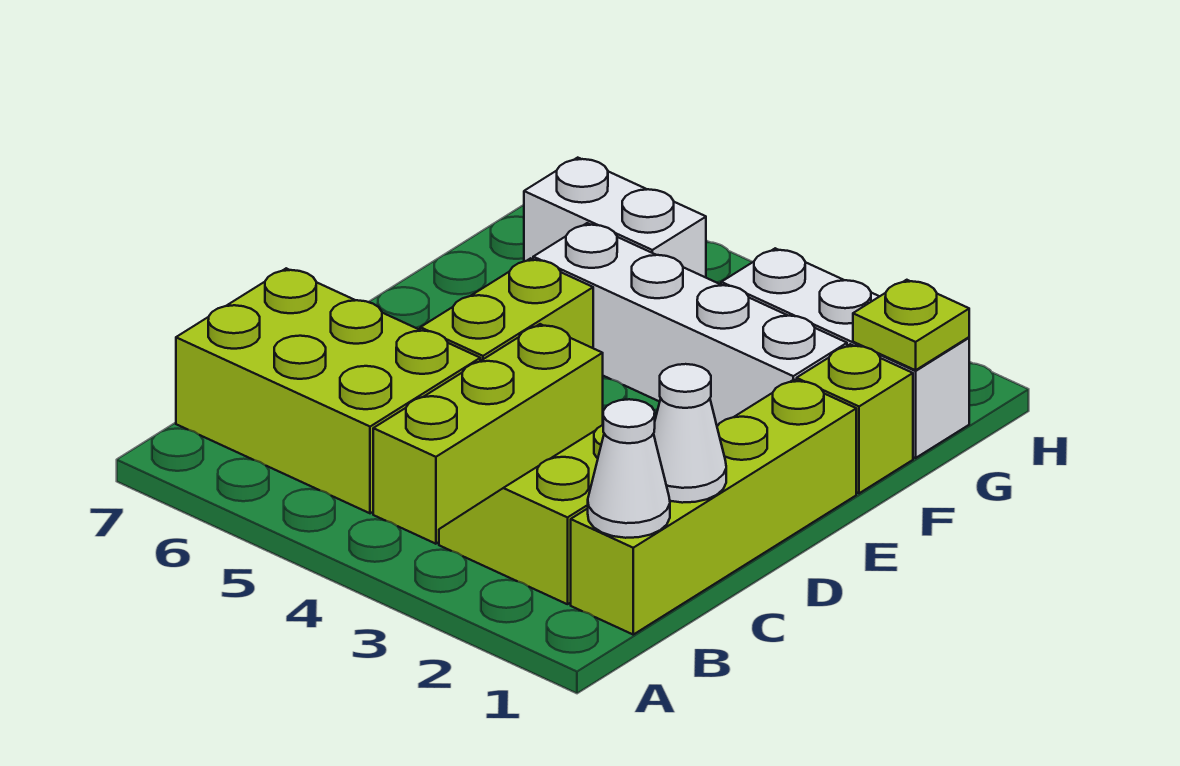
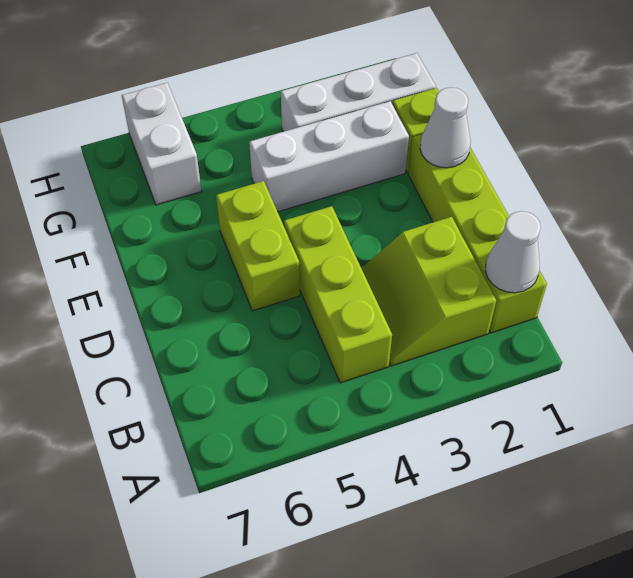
lime 2x3 brick [176,268,480,513] -> none
white 1x1 cone [654,364,726,503] -> white 1x1 cone moved to [420,87,470,168]
white 1x4 brick [533,223,847,426] -> white 1x3 brick [249,101,409,212]
lime 1x1 plate [853,280,969,370] -> none
white 1x2 brick [524,158,706,278] -> white 1x2 brick turned to [122,83,201,205]

